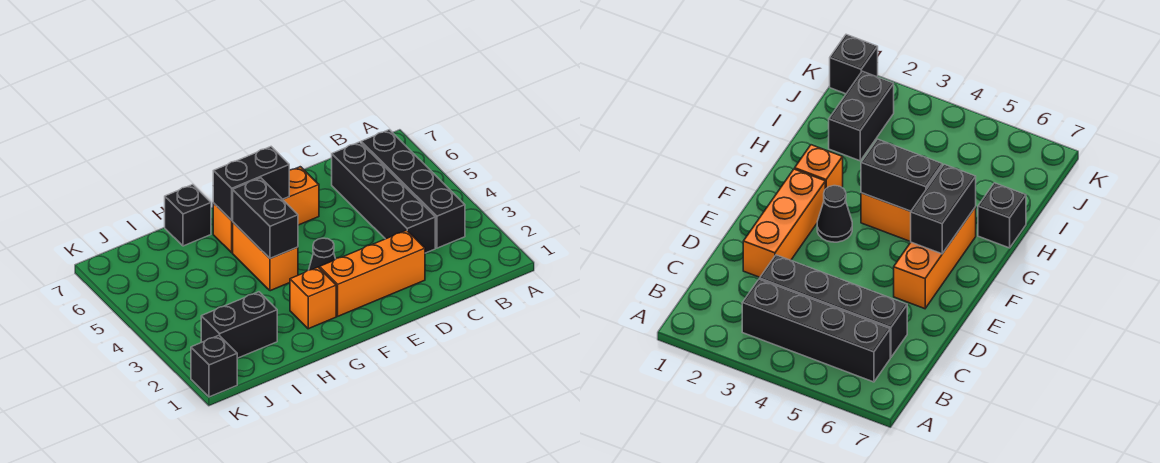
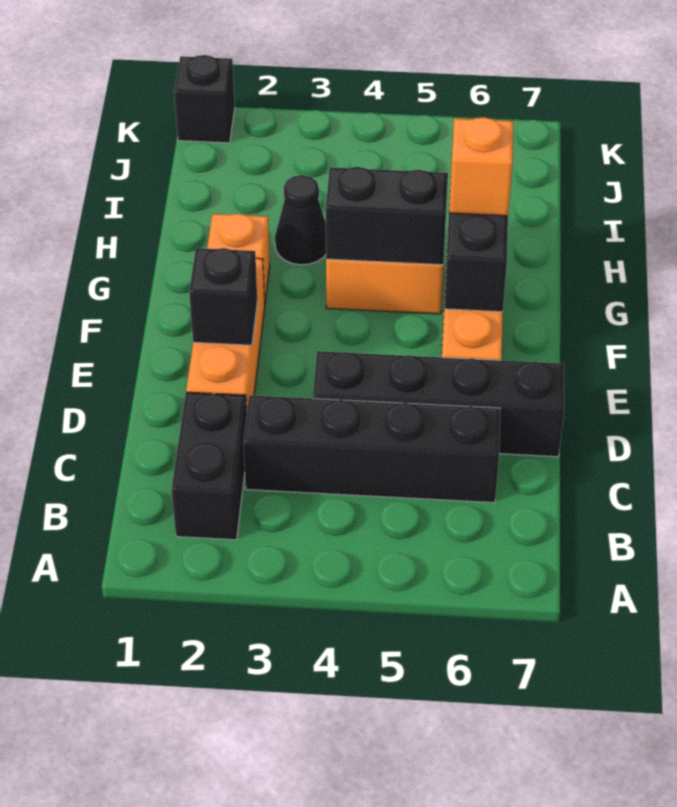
black 1x4 brick [361,130,465,248] -> black 1x4 brick moved to [313,351,564,457]
black 1x1 cone [309,238,335,270] -> black 1x1 cone moved to [275,175,326,265]
none -> orange 1x1 brick [449,117,513,216]
black 1x1 brick [165,185,211,246] -> black 1x1 brick moved to [189,248,257,345]
black 1x2 brick [201,292,277,358] -> black 1x2 brick moved to [172,392,247,540]

